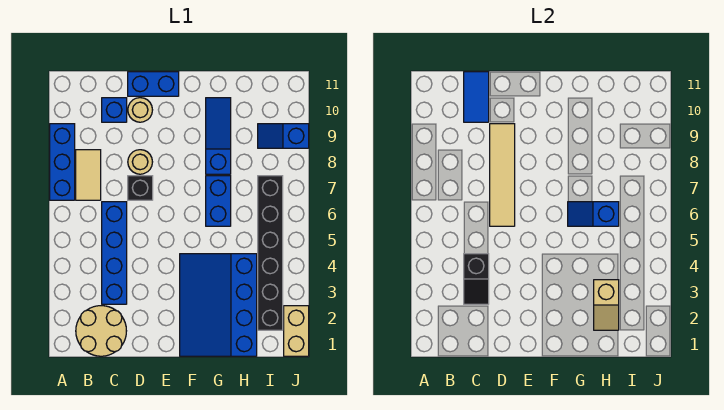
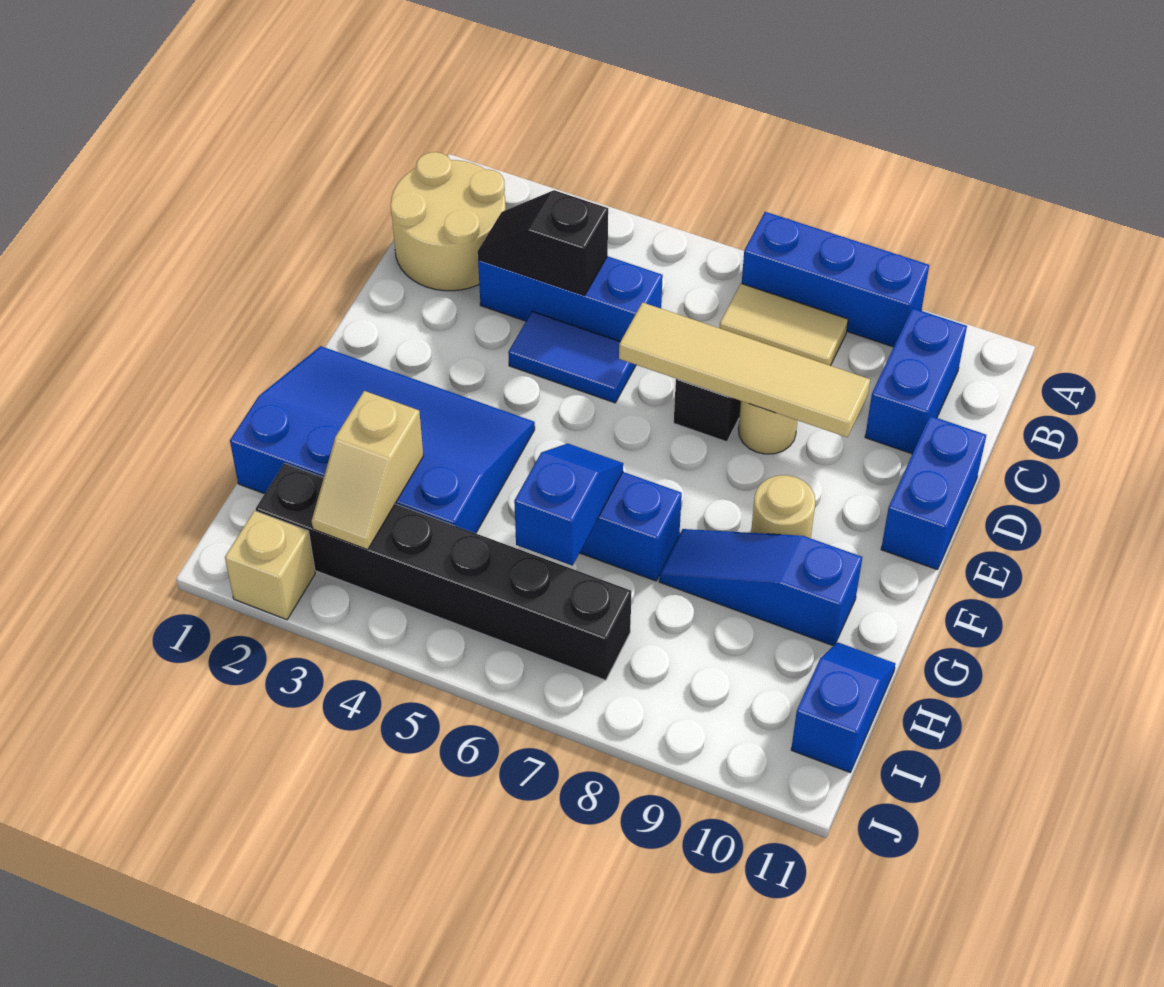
blue 1x4 brick [102,202,127,304] -> blue 1x3 brick [478,256,663,341]
blue 1x1 brick [102,98,127,122] -> blue 1x2 brick [865,308,967,454]
blue 1x2 tile [464,72,489,122] -> blue 1x2 tile moved to [508,311,636,403]
tan 1x1 round brick [128,98,152,122] -> tan 1x1 round brick moved to [751,475,815,538]
blue 1x3 slope [206,98,231,174] -> blue 1x3 slope turned to [659,529,862,646]
tan 1x2 slope [594,280,619,330] -> tan 1x2 slope turned to [312,391,423,549]
blue 1x2 slope [258,124,309,148] -> blue 1x2 slope moved to [791,642,896,772]
tan 1x2 brick [284,306,309,356] -> tan 1x1 brick [225,511,315,620]

